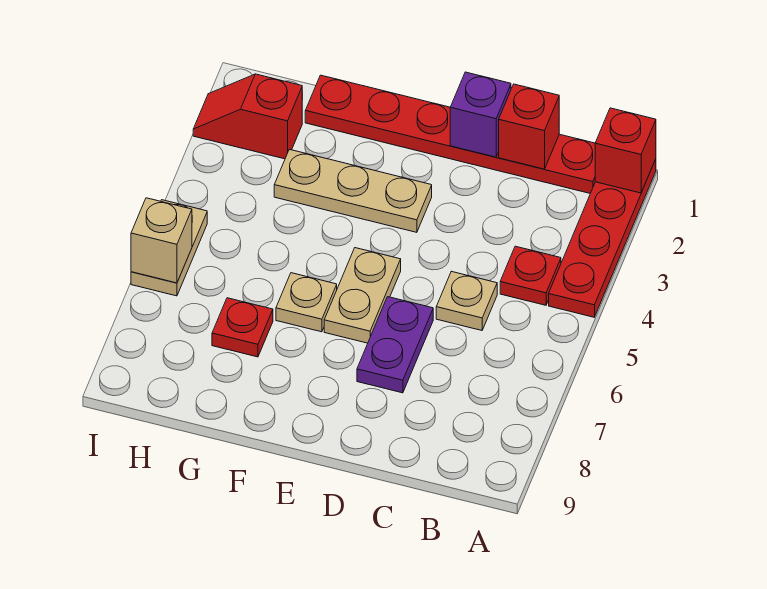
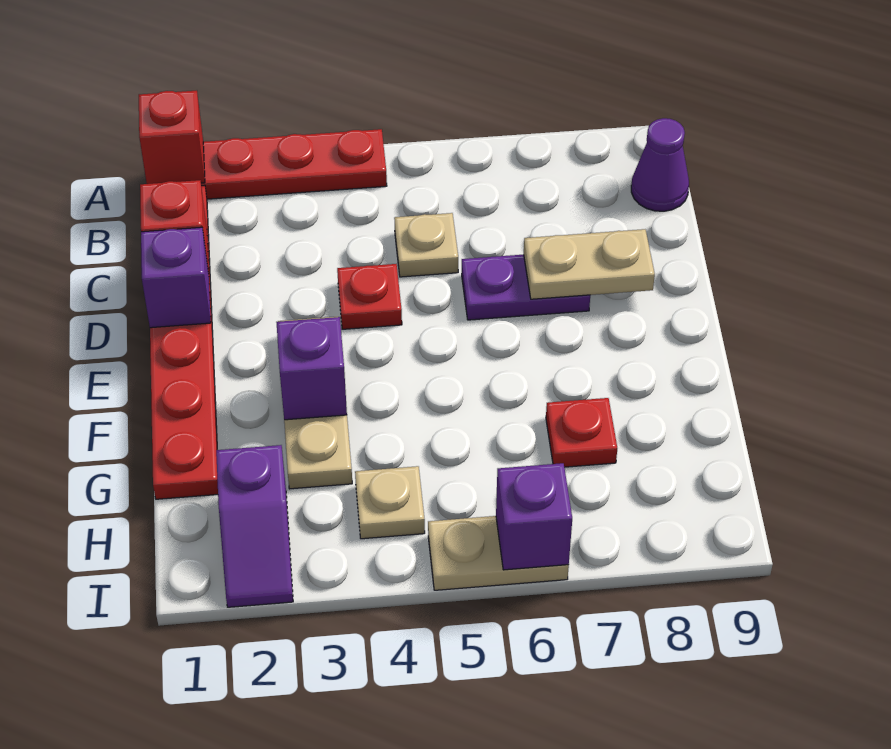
red 1x1 plate [500,246,561,305] -> red 1x1 plate moved to [337,264,402,329]
none -> purple 1x1 cone [631,118,689,211]
tan 1x2 plate [324,248,401,343] -> tan 1x2 plate moved to [524,229,655,299]
none -> purple 1x1 brick [276,317,347,420]
tan 1x1 plate [276,273,337,332] -> tan 1x1 plate moved to [355,466,425,539]
red 1x2 slope [193,74,302,159] -> purple 1x2 slope [216,445,293,607]
tan 1x1 brick [131,198,192,283] -> purple 1x1 brick [496,463,572,570]

